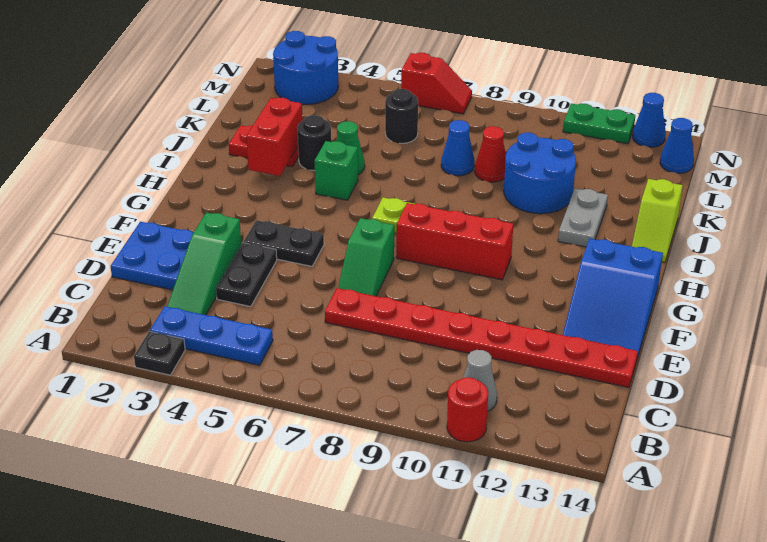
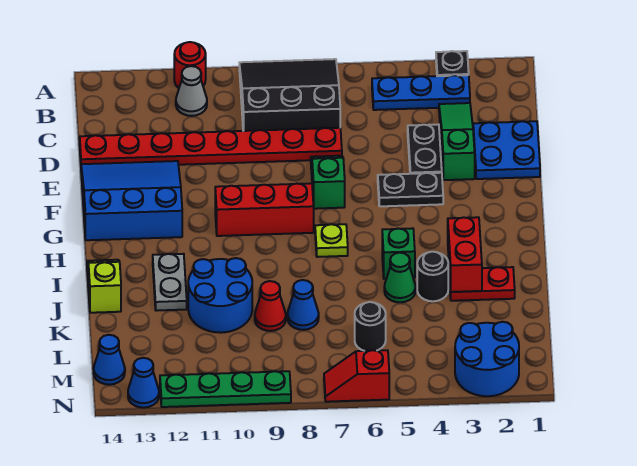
none -> black 3x3 slope [239,59,340,131]
blue 2x3 slope [563,238,663,358] -> blue 3x3 slope [81,161,182,240]
green 1x2 plate [563,103,635,144] -> green 1x4 plate [160,371,291,407]

